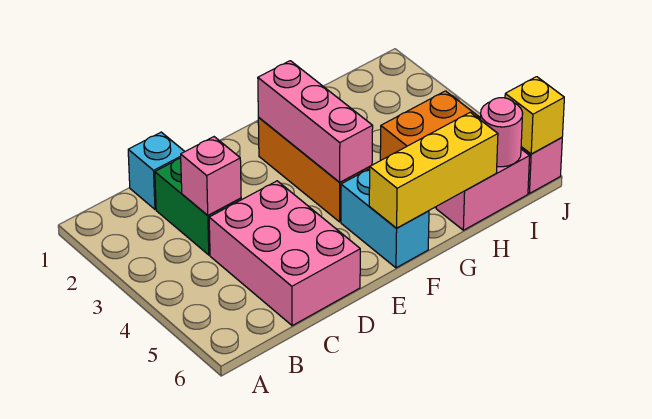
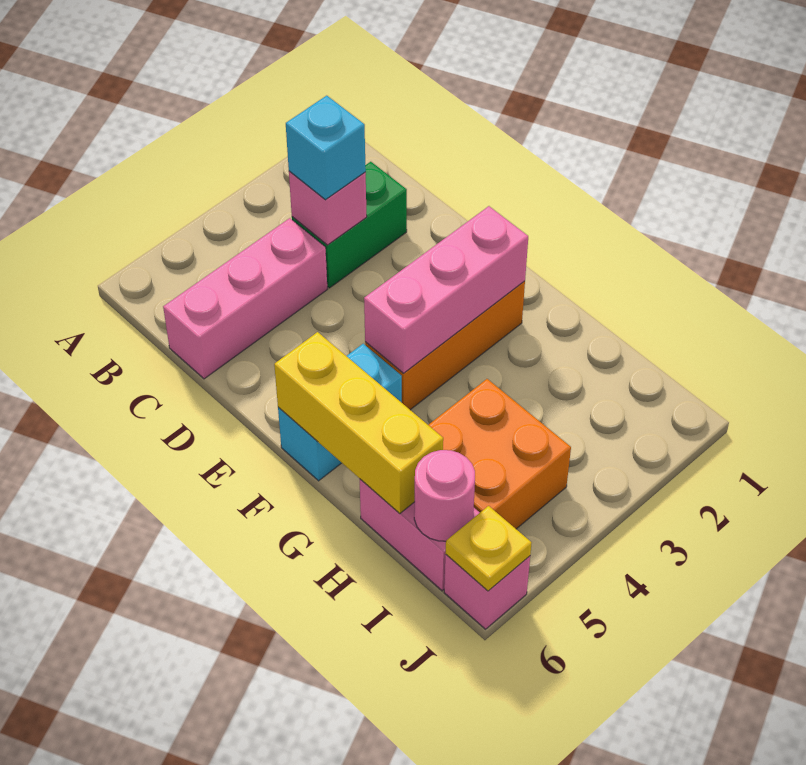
cyan 1x1 brick [128,132,185,209] -> cyan 1x1 brick moved to [286,96,366,200]
pink 2x3 brick [209,181,360,325] -> pink 1x3 brick [163,218,327,379]
yellow 1x1 brick [505,77,564,154] -> yellow 1x1 plate [445,506,531,591]

